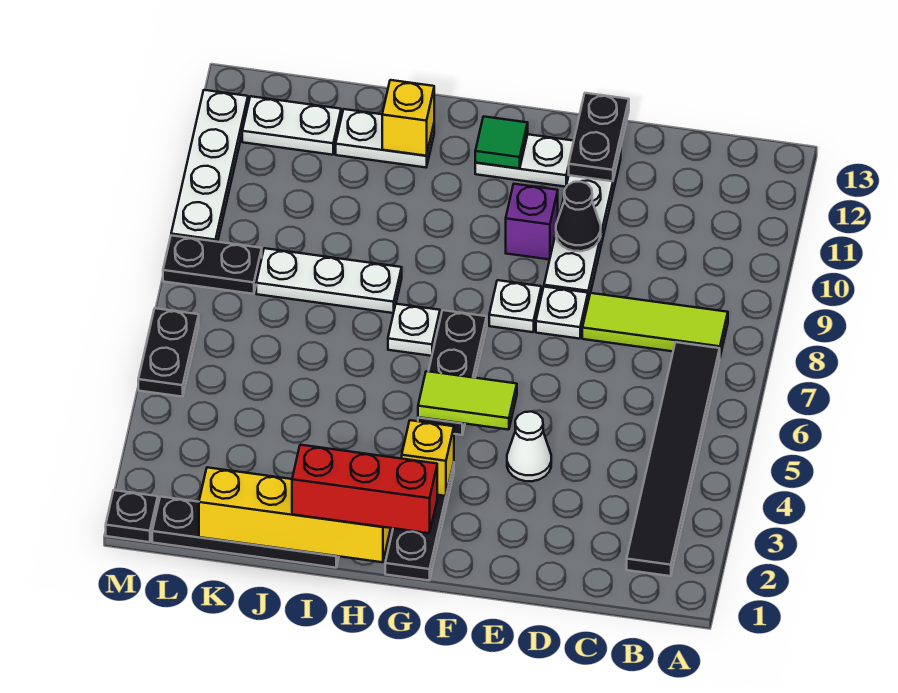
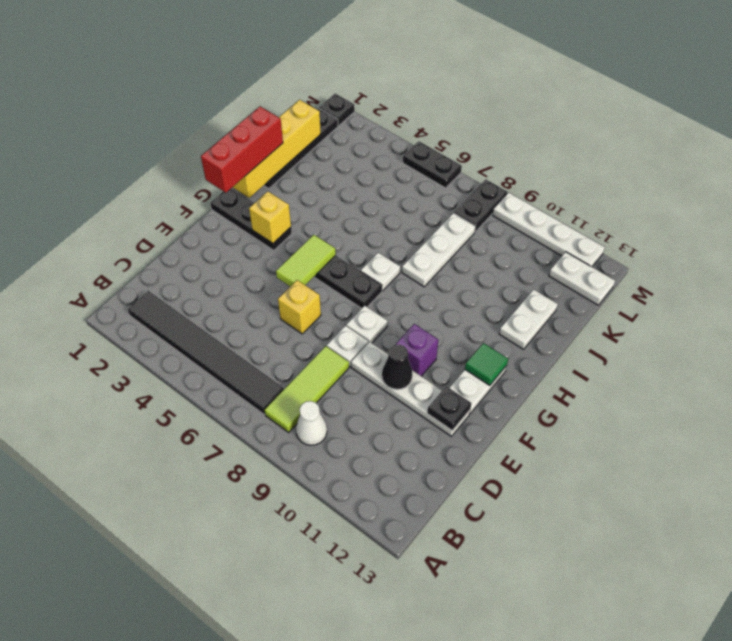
white 1x1 cone [507,412,551,481] -> white 1x1 cone moved to [296,401,327,445]
black 1x2 plate [569,93,629,181] -> black 1x1 plate [427,386,471,430]
yellow 1x1 brick [382,80,434,156] -> yellow 1x1 brick moved to [278,280,321,334]
white 1x2 plate [242,96,341,155] -> white 1x2 plate turned to [549,252,615,305]

